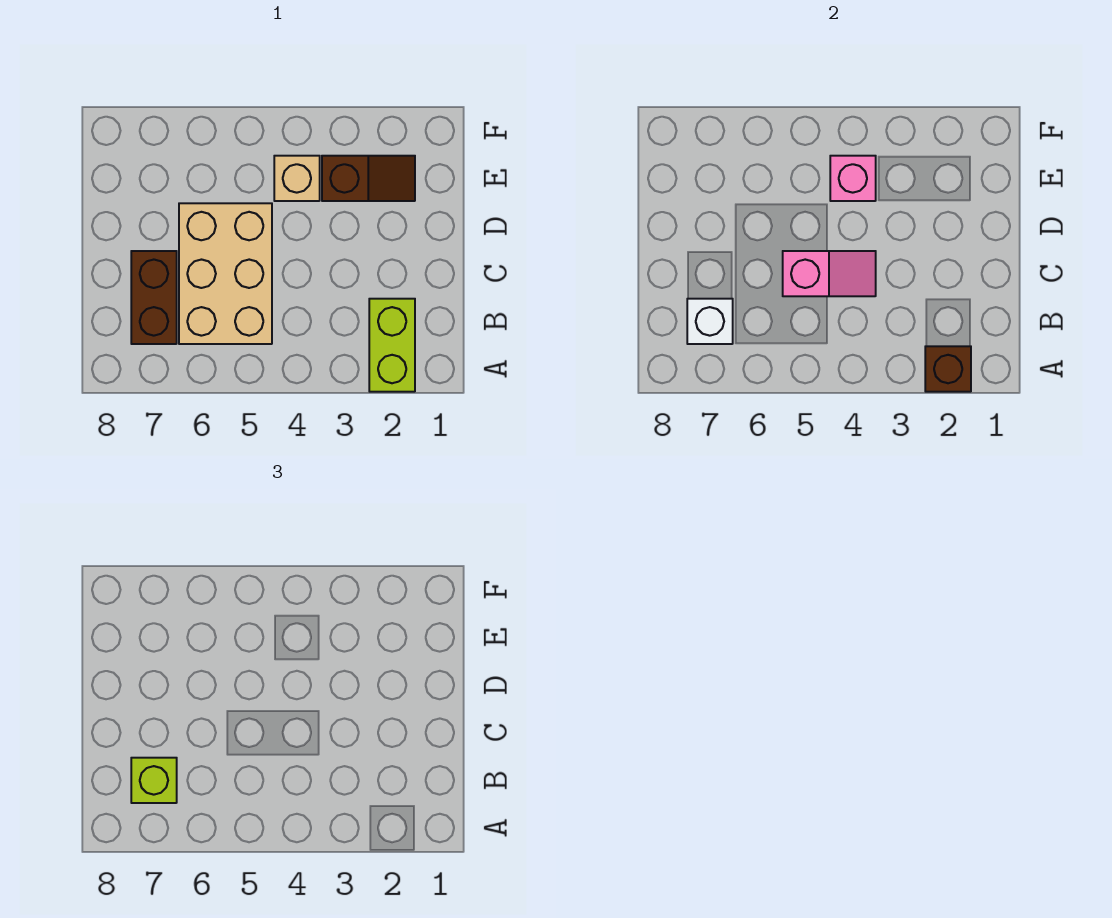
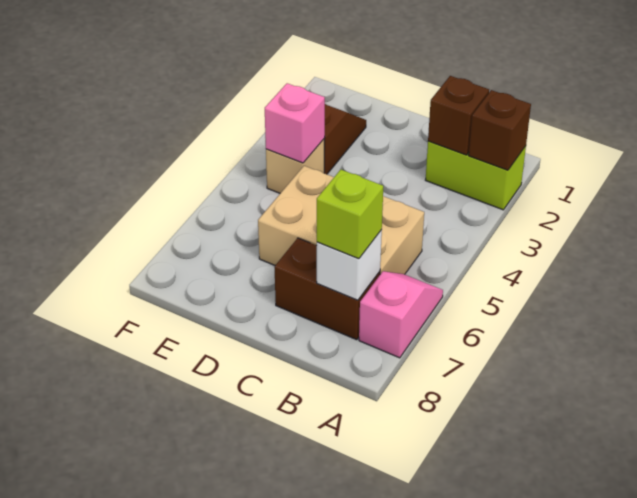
none -> brown 1x1 brick [428,76,489,155]
pink 1x2 slope [783,251,876,296] -> pink 1x2 slope moved to [359,271,443,358]

